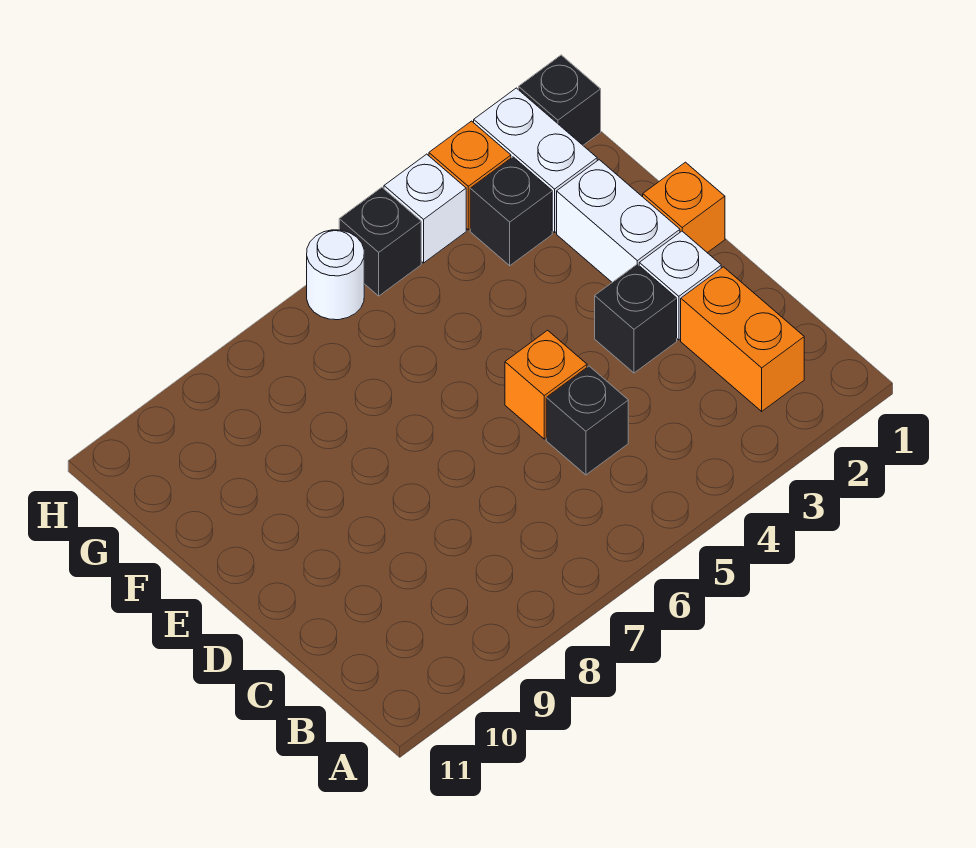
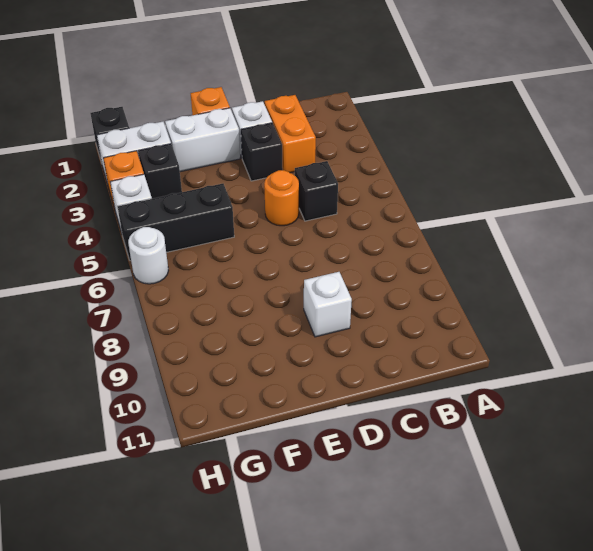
orange 1x2 brick [681,267,804,411] -> orange 1x2 brick turned to [265,95,316,173]
orange 1x1 brick [505,330,587,439] -> orange 1x1 round brick [264,170,299,226]
none -> white 1x1 brick [304,272,352,337]
black 1x1 brick [339,187,421,296] -> black 1x3 brick [117,184,234,261]

